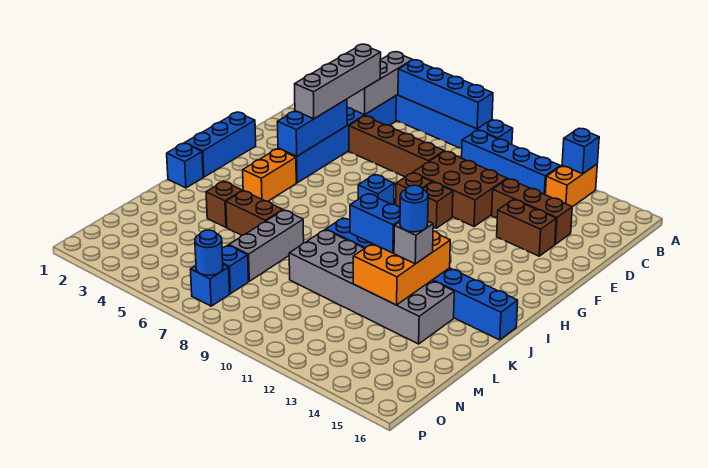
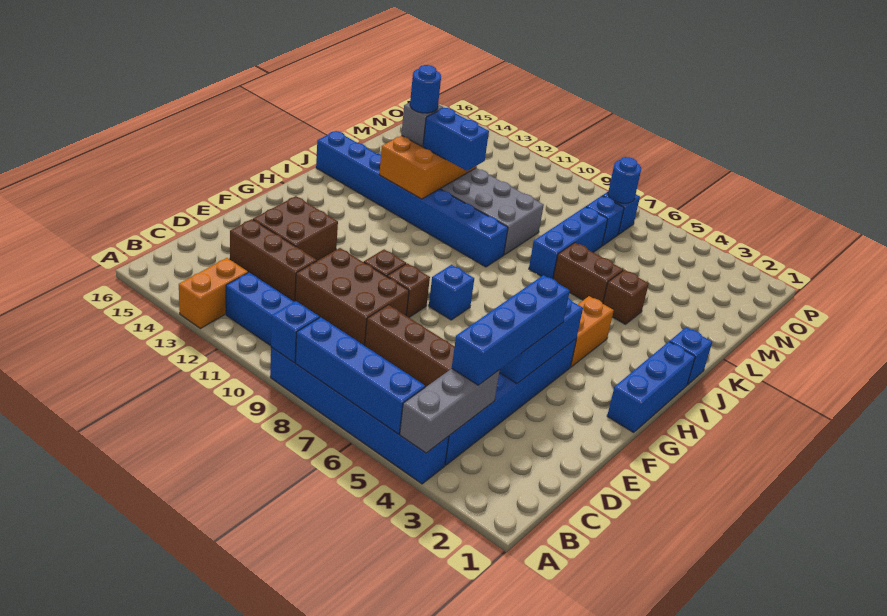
blue 1x1 brick [562,129,599,174] -> blue 1x1 brick moved to [271,301,319,363]
grey 1x4 brick [295,44,381,119] -> blue 1x4 brick [452,275,570,385]
brown 1x2 brick [497,199,556,256] -> brown 2x2 brick [253,196,338,261]
grey 1x3 brick [229,210,304,281] -> blue 1x3 brick [529,207,608,279]

